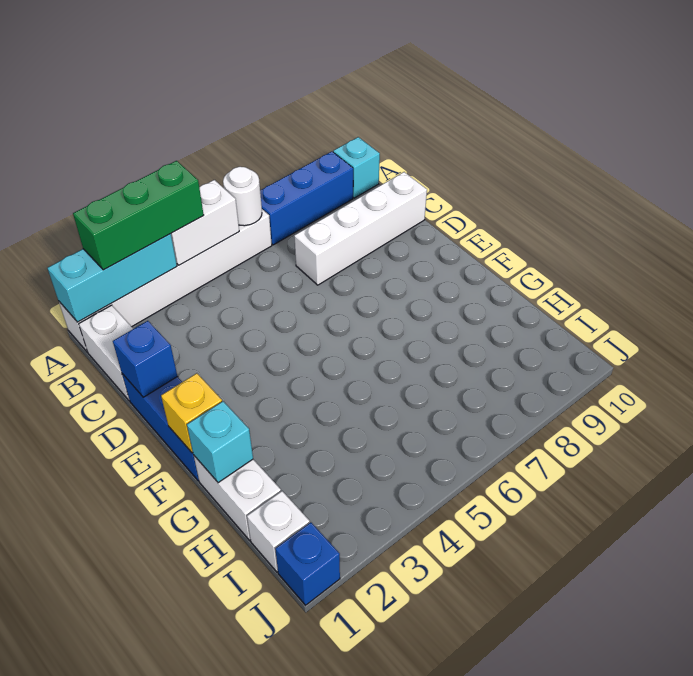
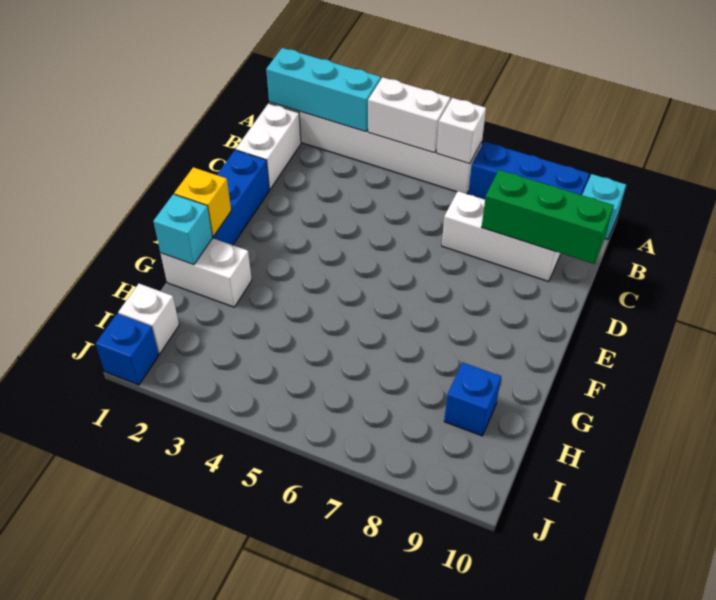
green 1x3 brick [73,161,204,270] -> green 1x3 brick moved to [482,170,614,264]
white 1x1 round brick [223,167,262,226] -> white 1x1 brick [437,98,486,164]
white 1x4 brick [294,172,427,285] -> white 1x3 brick [442,191,561,282]
blue 1x1 brick [113,321,177,397] -> blue 1x1 brick moved to [444,362,501,436]
white 1x2 brick [194,456,281,540] -> white 1x2 brick turned to [161,238,252,307]

